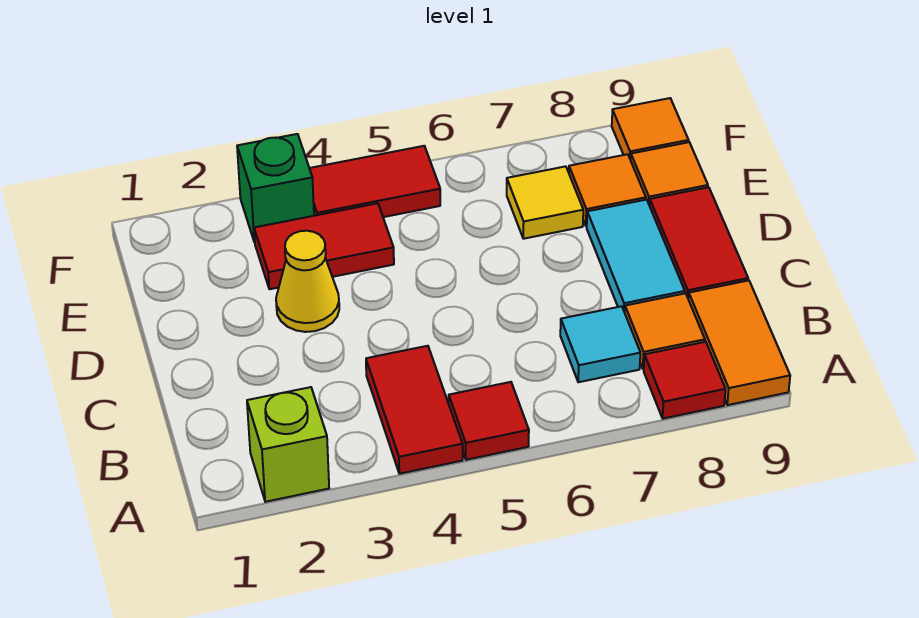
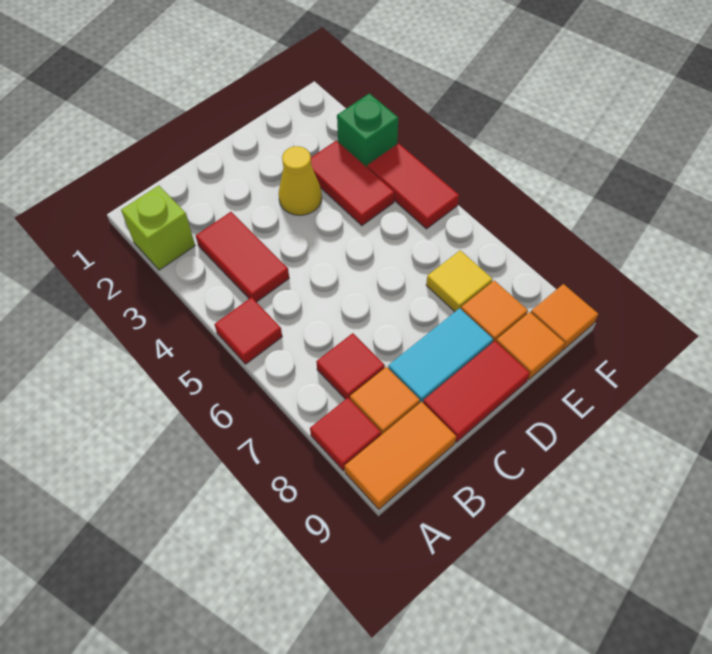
red 1x2 tile [366,346,463,474] -> red 1x2 tile turned to [196,212,289,302]
cyan 1x1 tile [560,306,640,382] -> red 1x1 tile [316,333,385,399]

